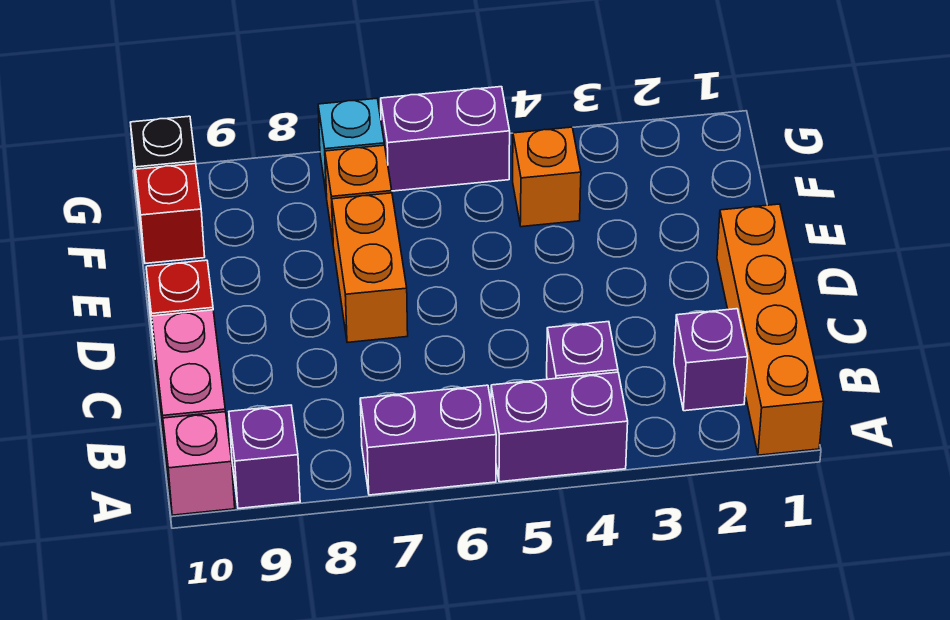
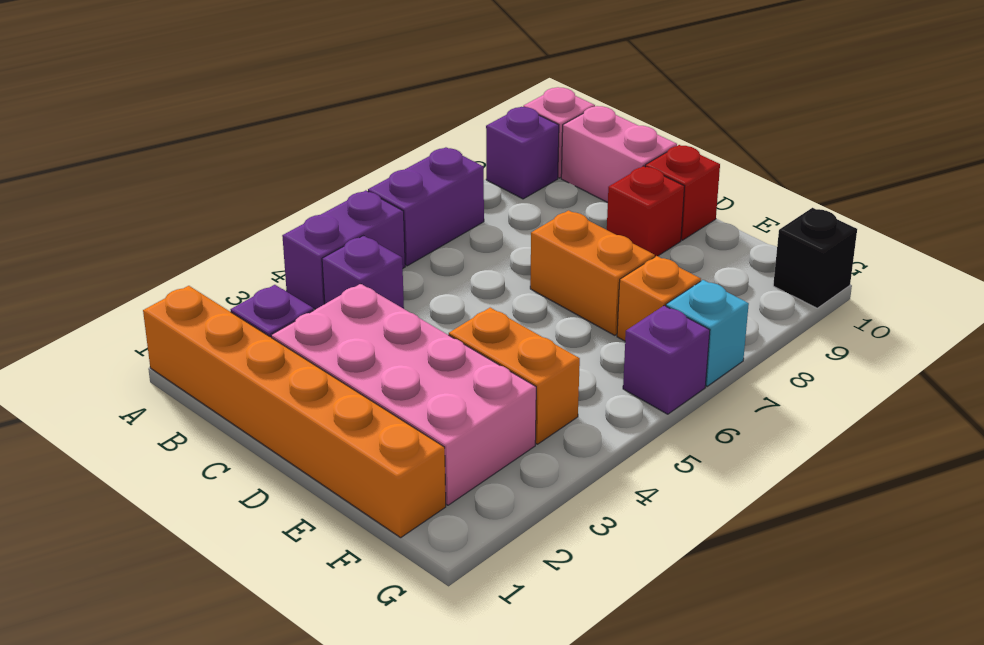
orange 1x4 brick [717,204,824,455] -> orange 1x6 brick [143,286,446,538]
none -> pink 2x4 brick [271,284,536,505]
orange 1x1 brick [513,127,581,227] -> orange 1x2 brick [449,308,580,444]
red 1x1 brick [136,164,205,263] -> red 1x1 brick moved to [607,166,685,257]
purple 1x2 brick [381,87,510,191] -> purple 1x1 brick [623,306,710,414]

